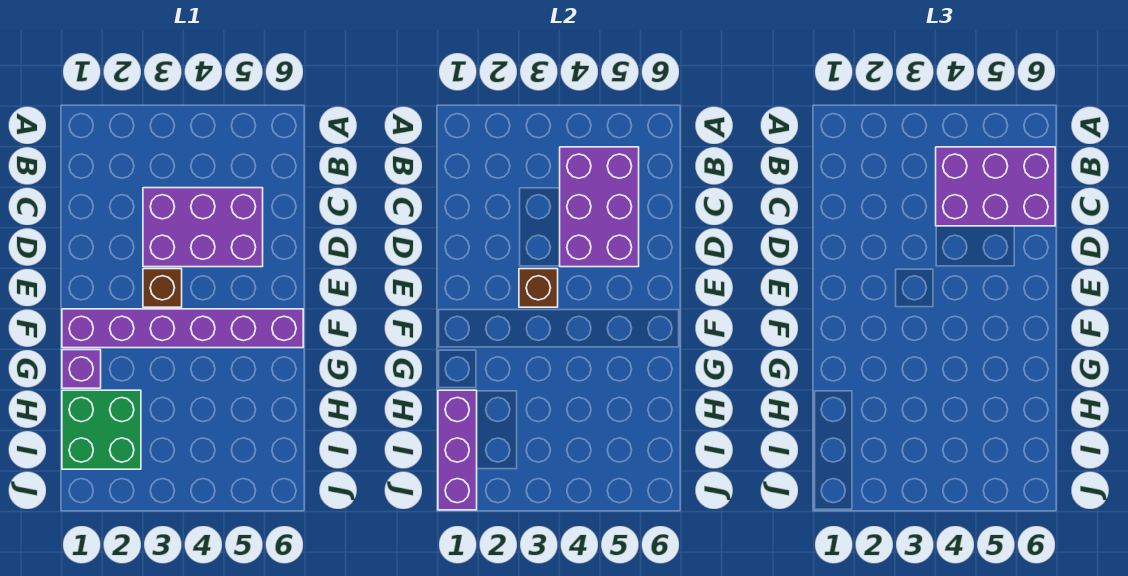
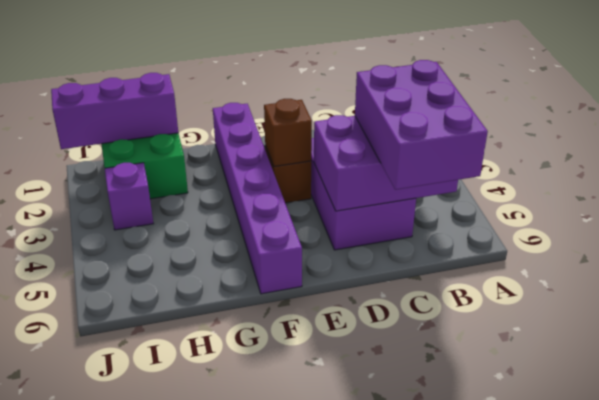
purple 1x1 brick [62,350,101,388] -> purple 1x1 brick moved to [105,163,153,230]

